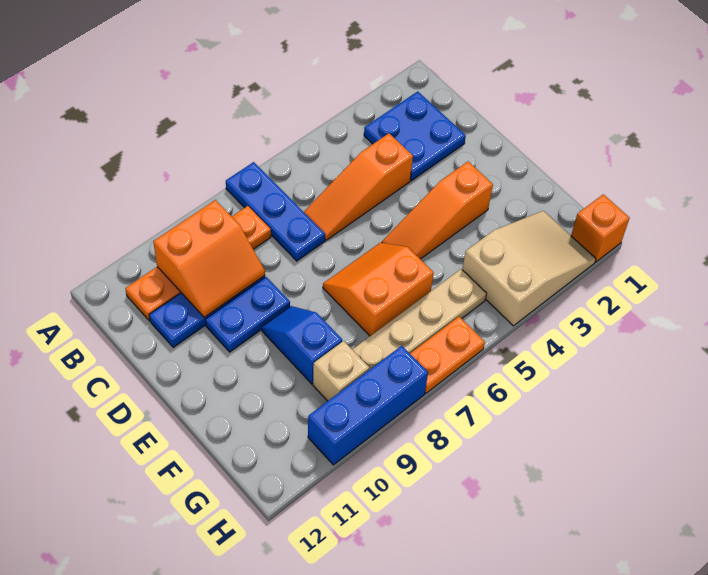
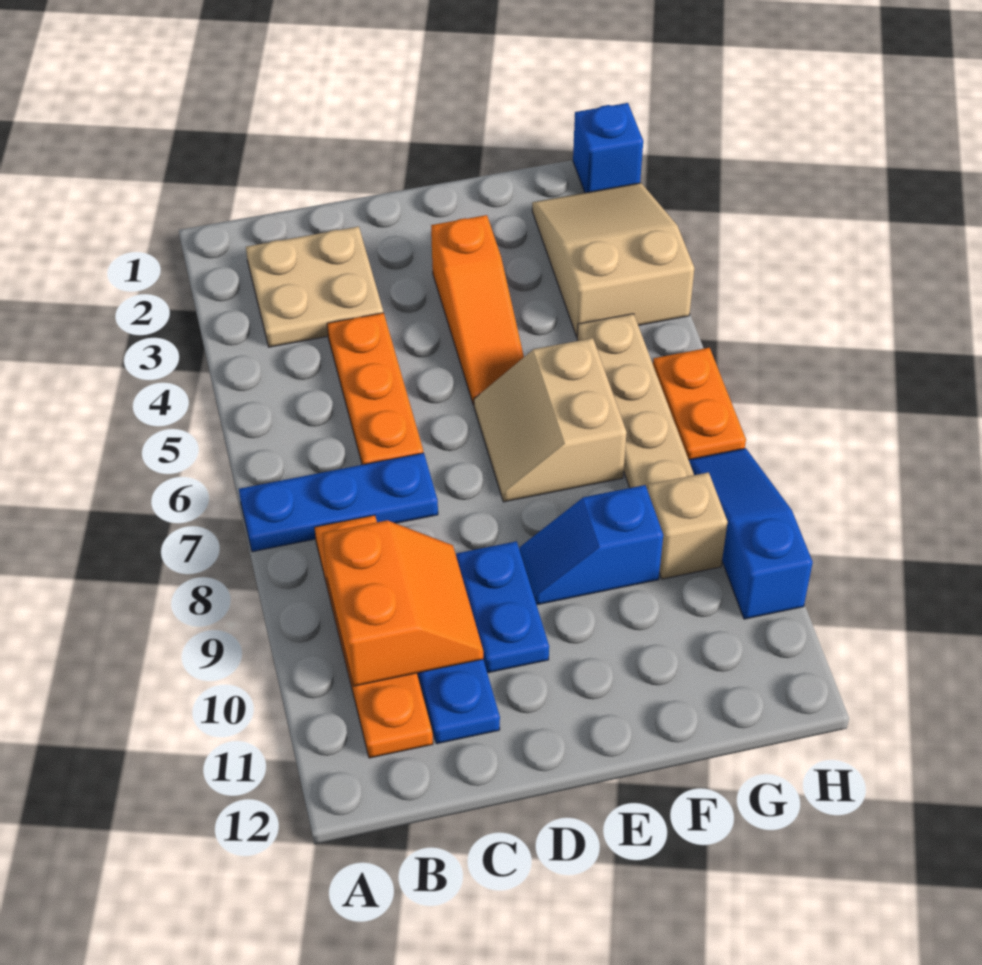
blue 2x2 plate [364,91,466,181] -> tan 2x2 plate [246,226,383,347]
orange 1x3 slope [304,133,413,240] -> orange 1x3 plate [327,313,423,465]
orange 2x2 slope [323,243,434,336] -> tan 2x2 slope [474,338,627,502]
orange 1x1 brick [571,194,630,262] -> blue 1x1 brick [573,103,643,193]
blue 1x3 brick [308,346,428,465] -> blue 1x3 slope [689,448,813,619]

